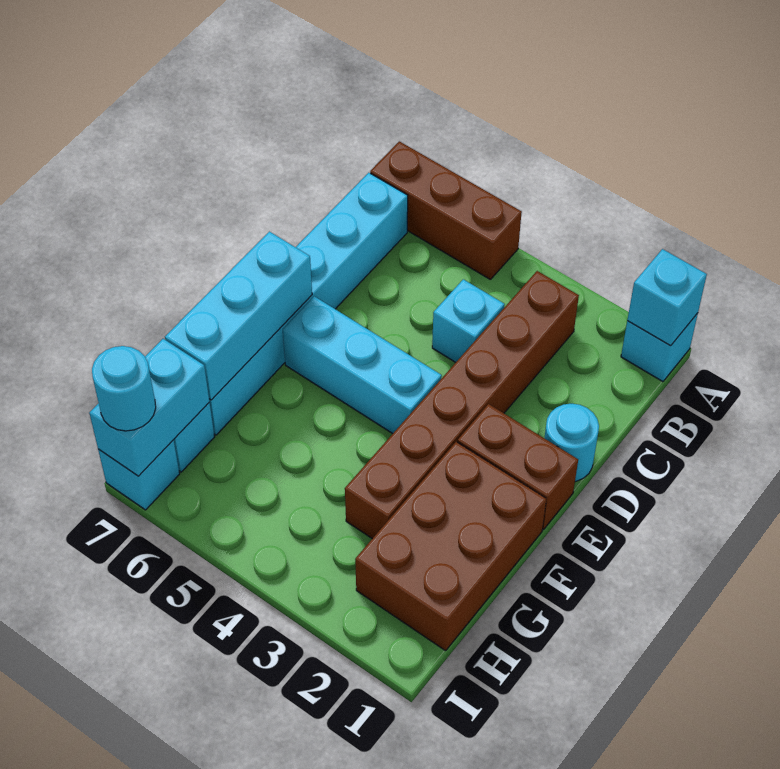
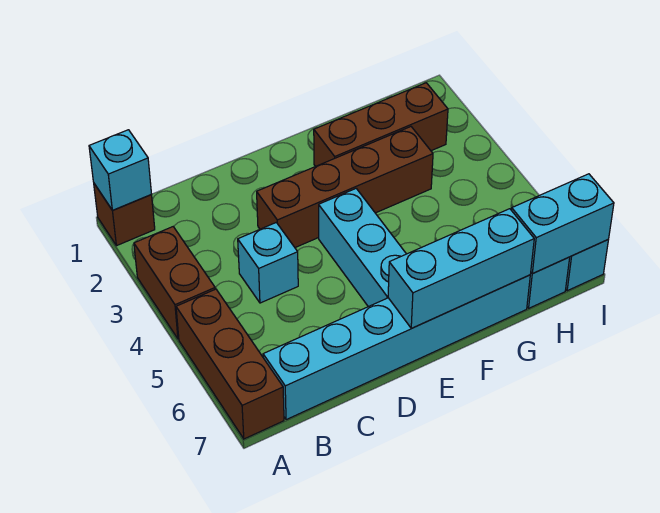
cyan 1x1 brick [621,313,698,382] -> brown 1x1 brick [94,184,155,246]
brown 1x6 brick [345,271,579,539] -> brown 1x4 brick [257,127,433,248]
cyan 1x1 round brick [545,404,599,482] -> none
brown 1x2 brick [458,404,578,530] -> brown 1x2 brick moved to [134,227,215,339]
brown 2x3 brick [355,442,546,651] -> brown 1x3 brick [314,83,448,166]
cyan 1x1 round brick [92,346,156,431] -> none

